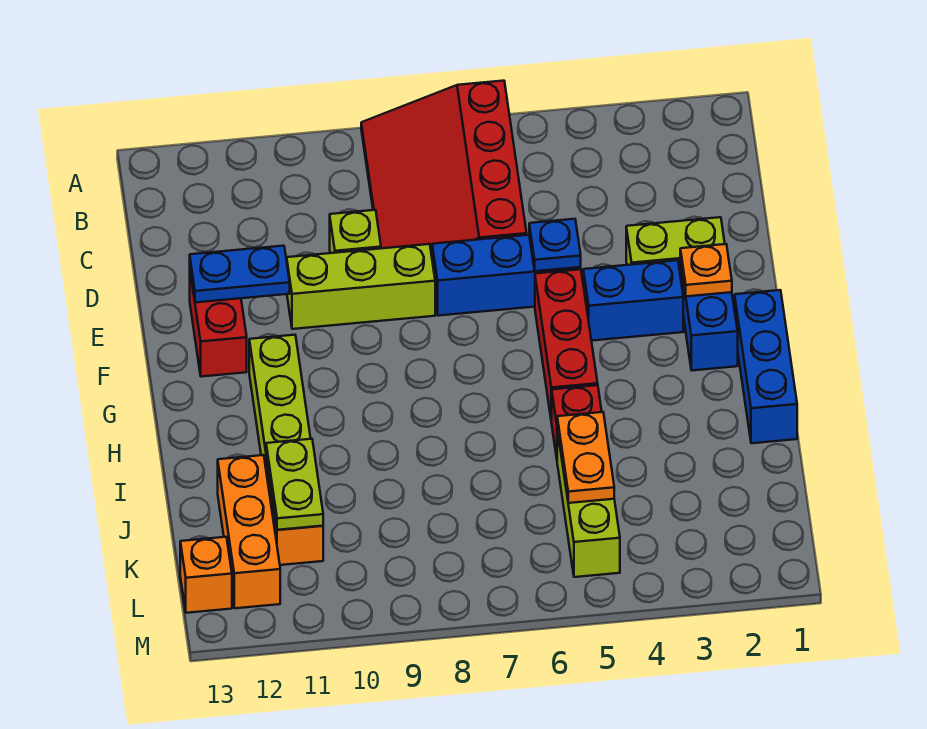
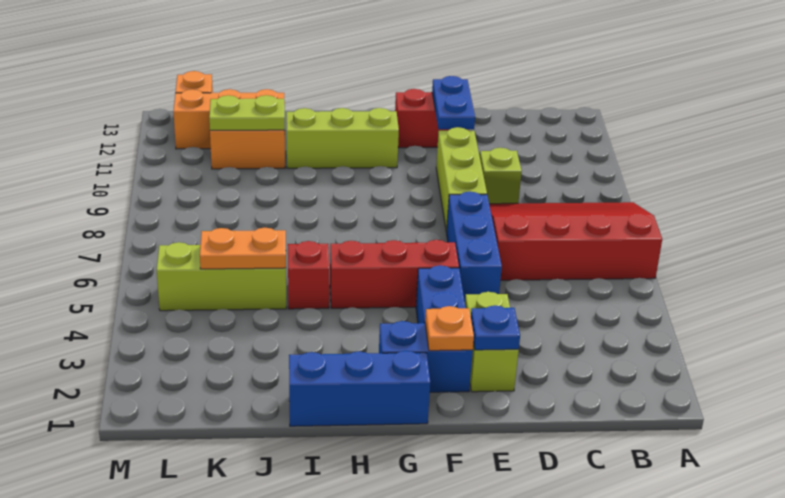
blue 1x1 plate [529,219,581,271] -> blue 1x1 plate moved to [471,305,520,350]

